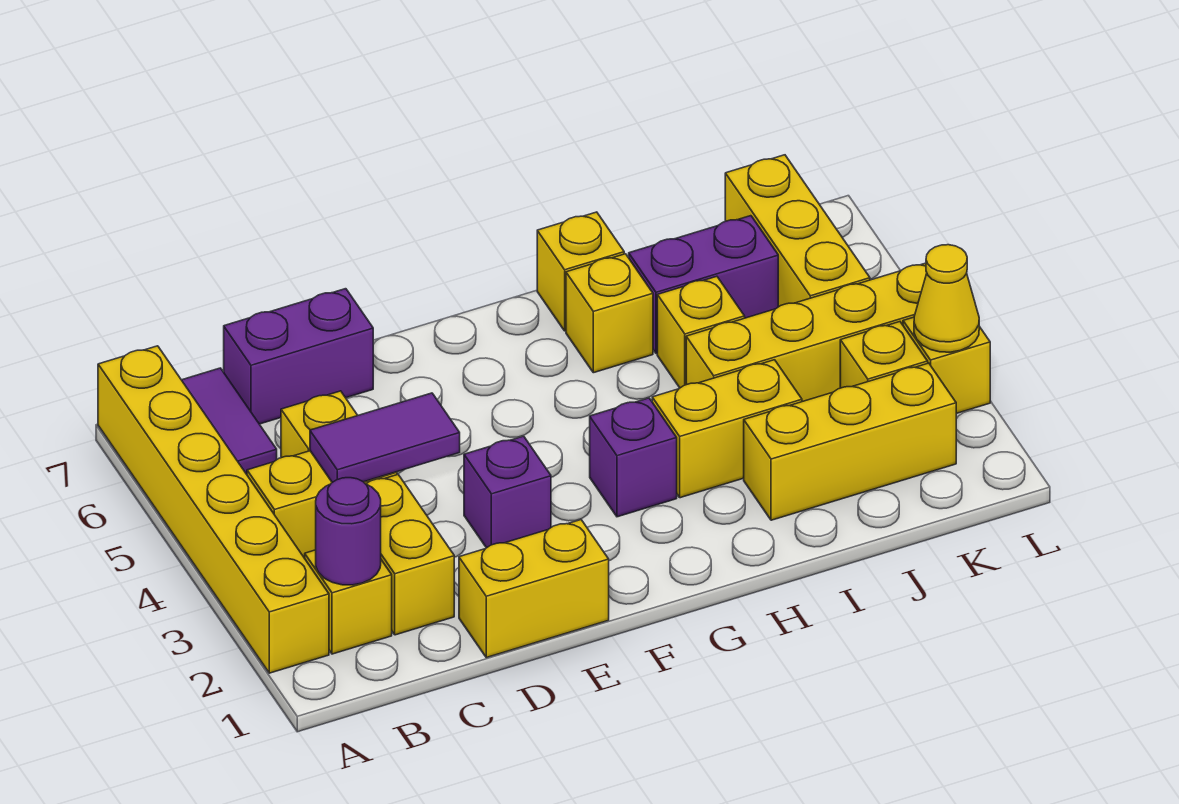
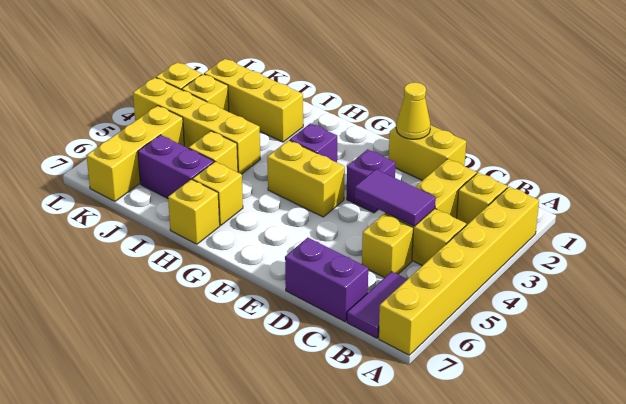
purple 1x1 round brick [316,478,381,585] -> none
yellow 1x2 brick [652,360,802,498] -> yellow 1x2 brick moved to [267,140,345,217]
yellow 1x1 cone [914,245,979,352] -> yellow 1x1 cone moved to [396,82,430,139]

